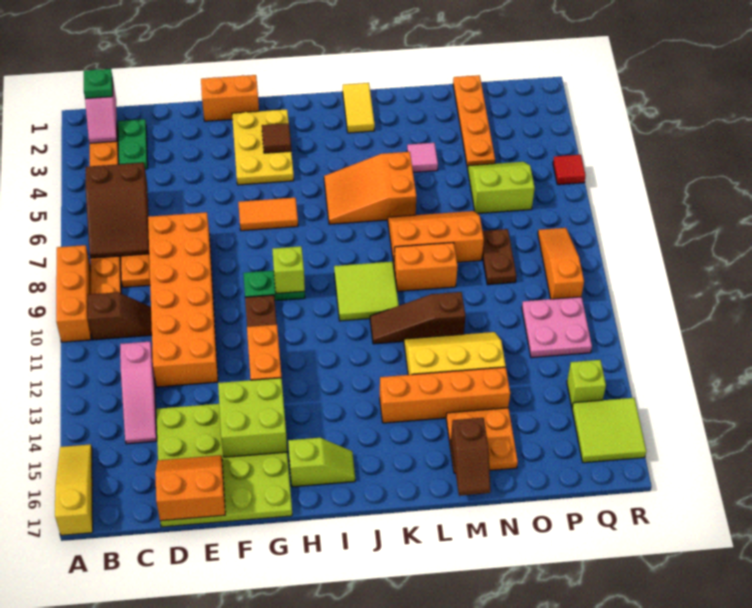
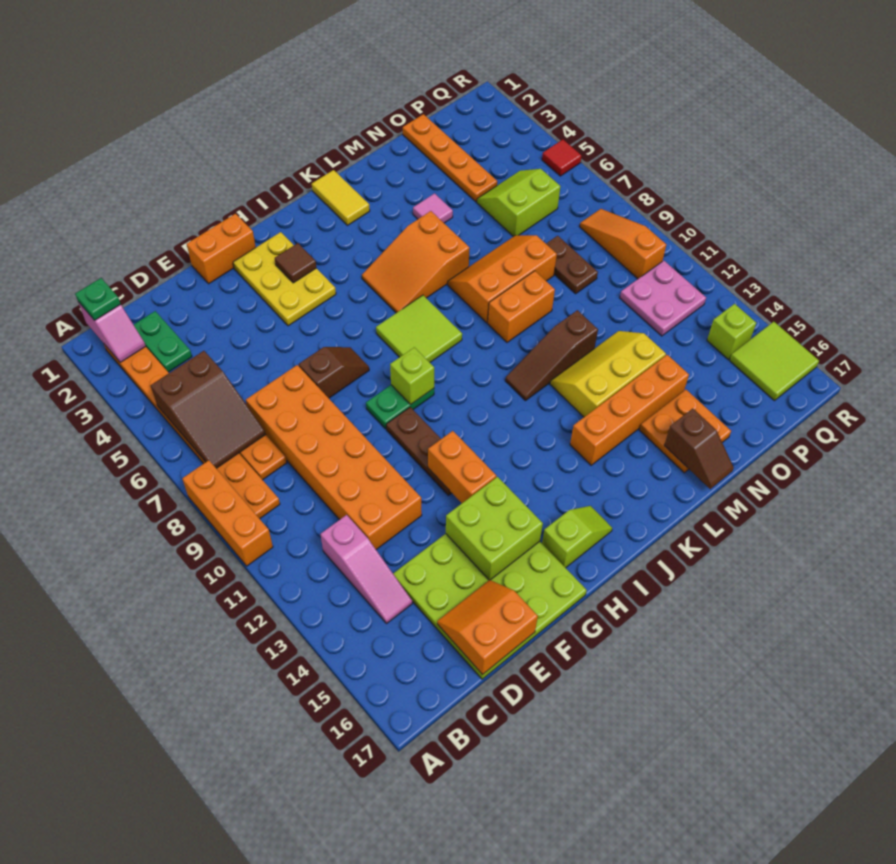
yellow 1x3 slope [55,444,93,535] -> none
brown 1x2 slope [88,292,152,340] -> brown 1x2 slope moved to [299,347,369,398]
orange 1x2 tile [238,198,298,231] -> none
lime 2x2 tile [334,262,399,321] -> lime 2x2 tile moved to [376,295,462,362]

